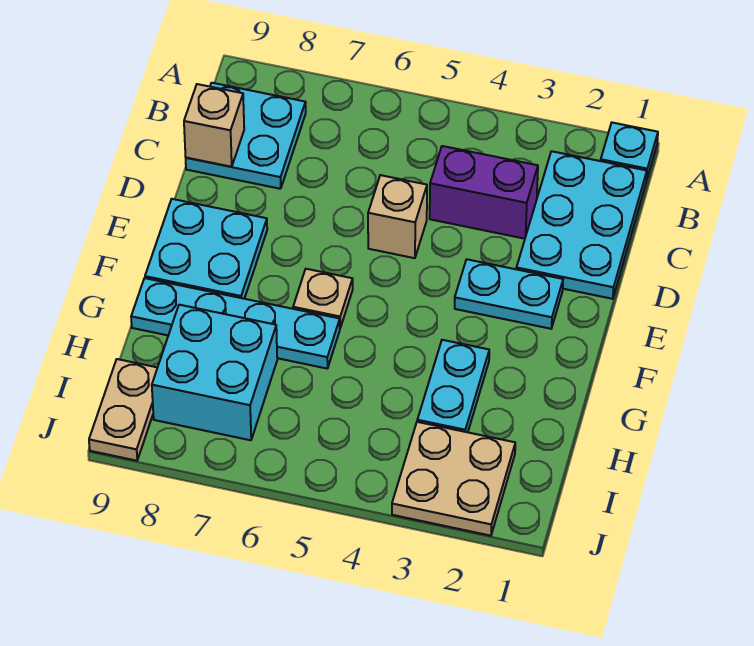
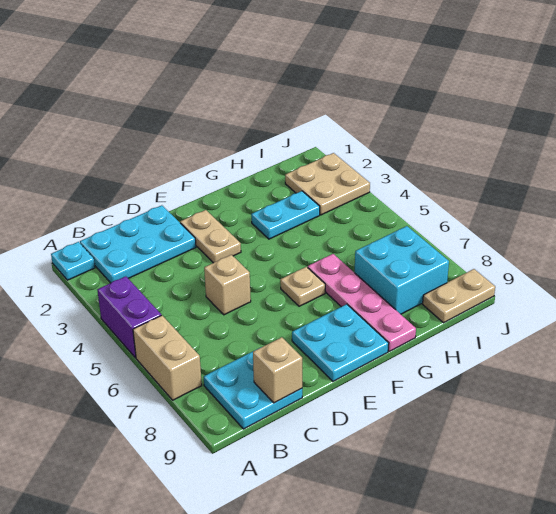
none -> tan 1x2 brick [133,315,202,400]
purple 1x2 brick [430,146,538,239] -> purple 1x2 brick moved to [97,276,161,358]
cyan 1x2 plate [455,259,563,329] -> tan 1x2 plate [180,210,241,263]
cyan 1x4 plate [131,278,340,368] -> pink 1x4 plate [308,254,416,351]

